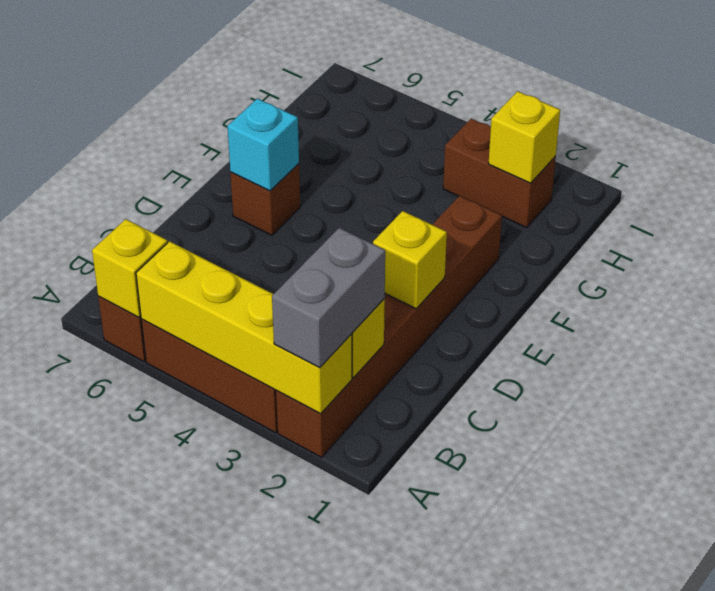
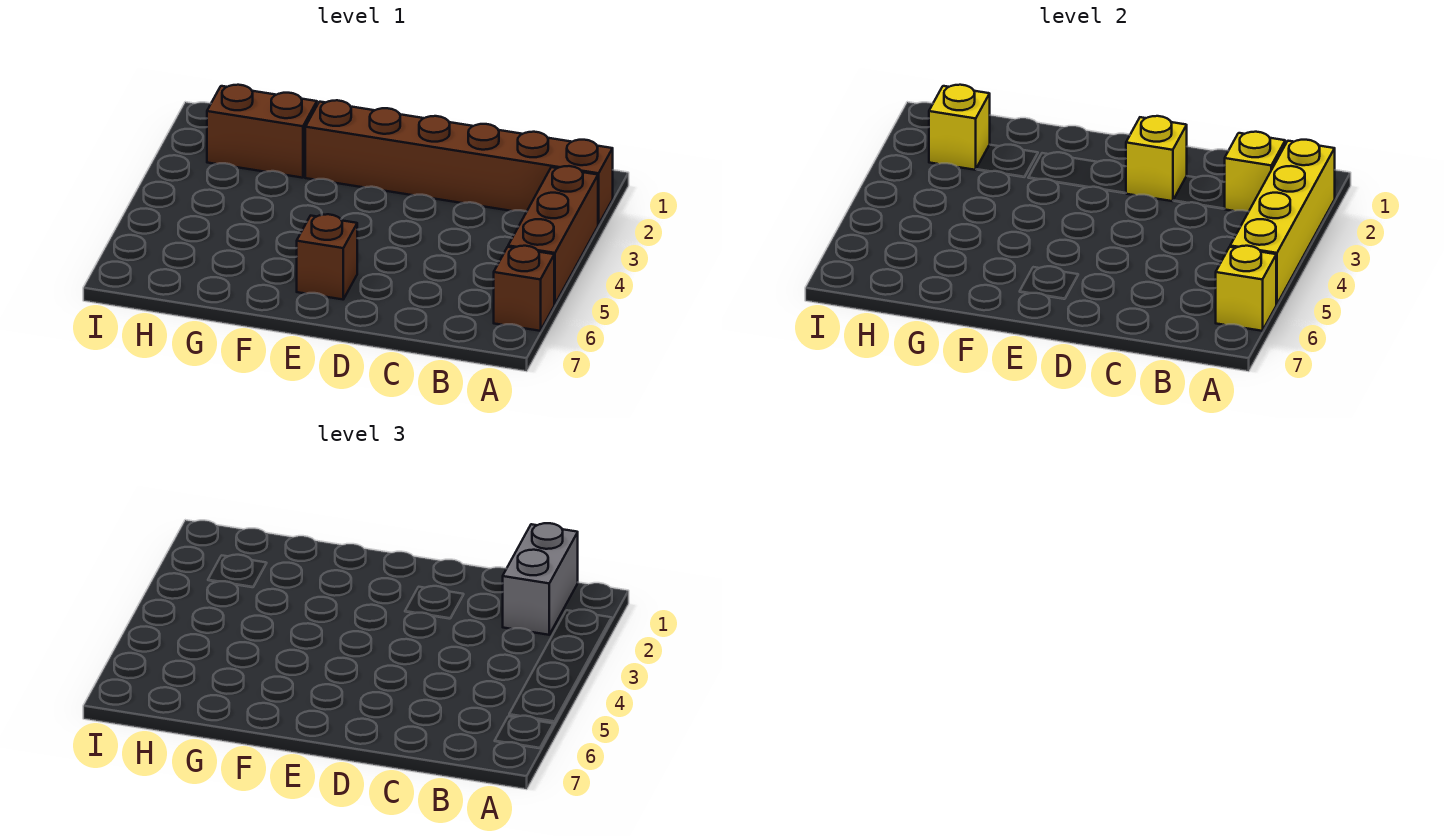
grey 1x2 brick [272,228,385,368] -> grey 1x2 brick turned to [503,523,578,635]
cyan 1x1 brick [228,99,299,191] -> none
brown 1x2 brick [443,119,556,228] -> brown 1x2 brick turned to [207,85,317,178]

